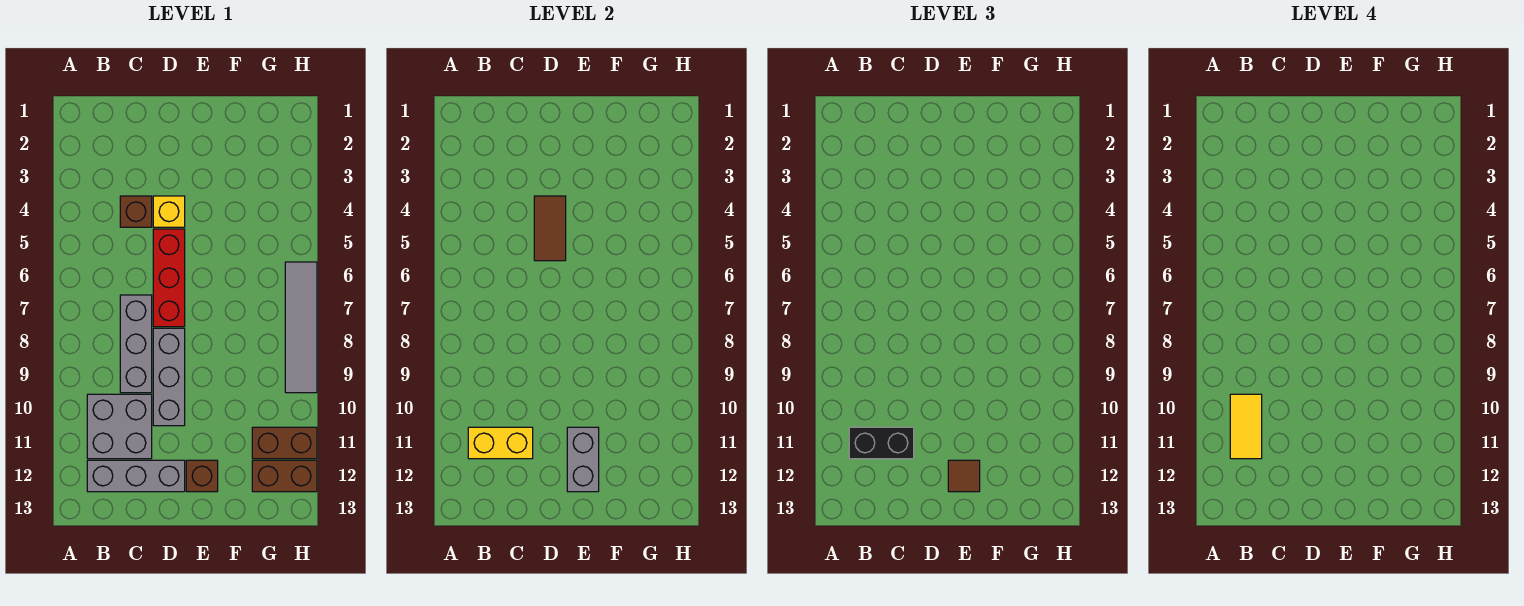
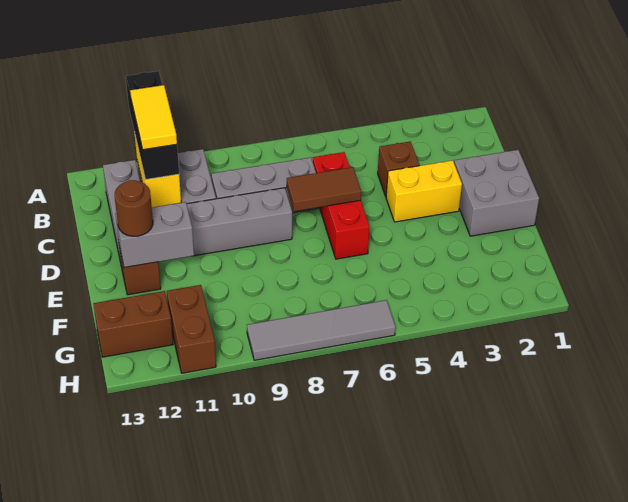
yellow 1x2 tile [1230,394,1262,459] -> yellow 1x2 tile turned to [130,85,177,150]
black 1x2 brick [849,427,914,459] -> black 1x3 brick [126,71,179,180]
none -> grey 2x2 brick [454,150,539,236]
yellow 1x1 brick [153,196,185,227] -> yellow 1x2 brick [386,160,462,222]
brown 1x2 tile [534,196,566,261] -> brown 1x2 tile moved to [287,167,361,211]
red 1x3 brick [153,229,185,327] -> red 1x3 brick turned to [313,152,370,259]
brown 1x1 tile [948,460,980,492] -> brown 1x1 round brick [115,180,153,236]
brown 1x2 brick [252,460,317,492] -> brown 1x2 brick turned to [94,291,173,357]

